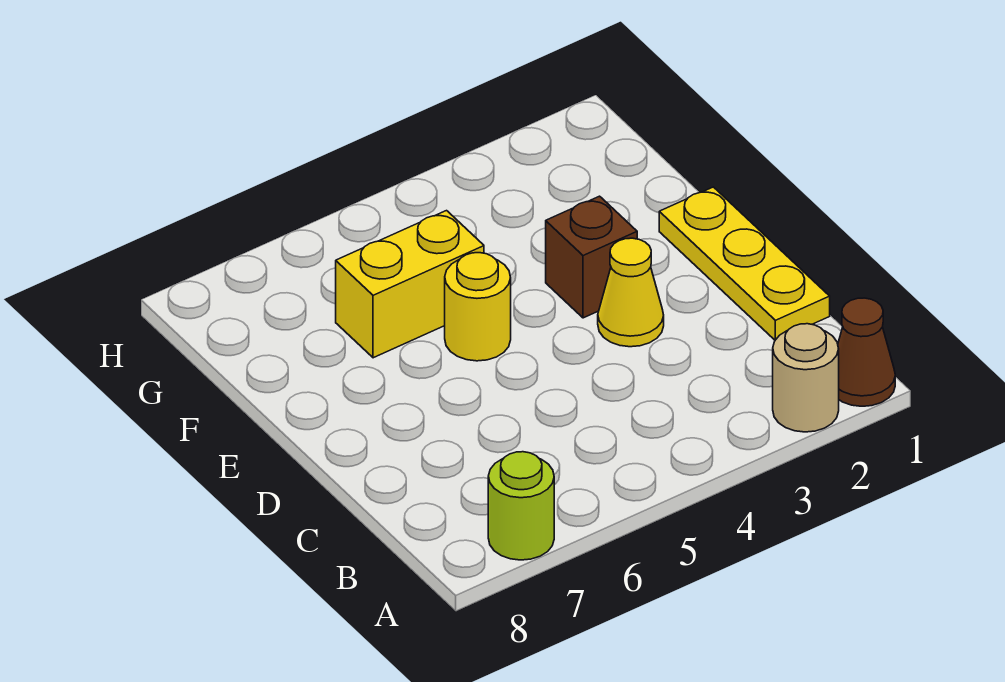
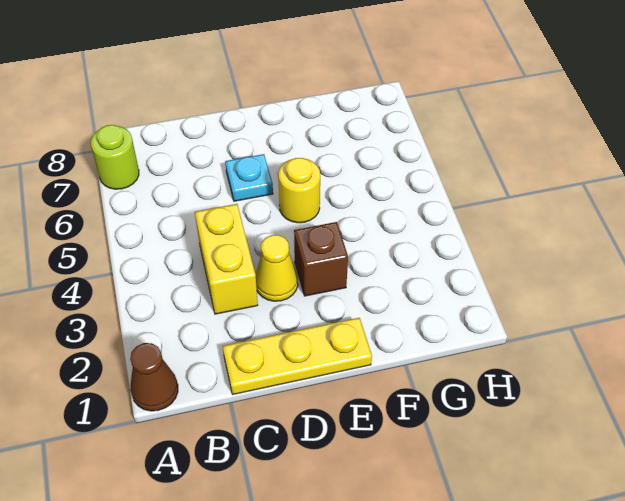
tan 1x1 round brick [773,324,839,432] -> none
none -> cyan 1x1 plate [225,154,273,201]
yellow 1x2 brick [336,211,484,358] -> yellow 1x2 brick moved to [195,204,258,314]

